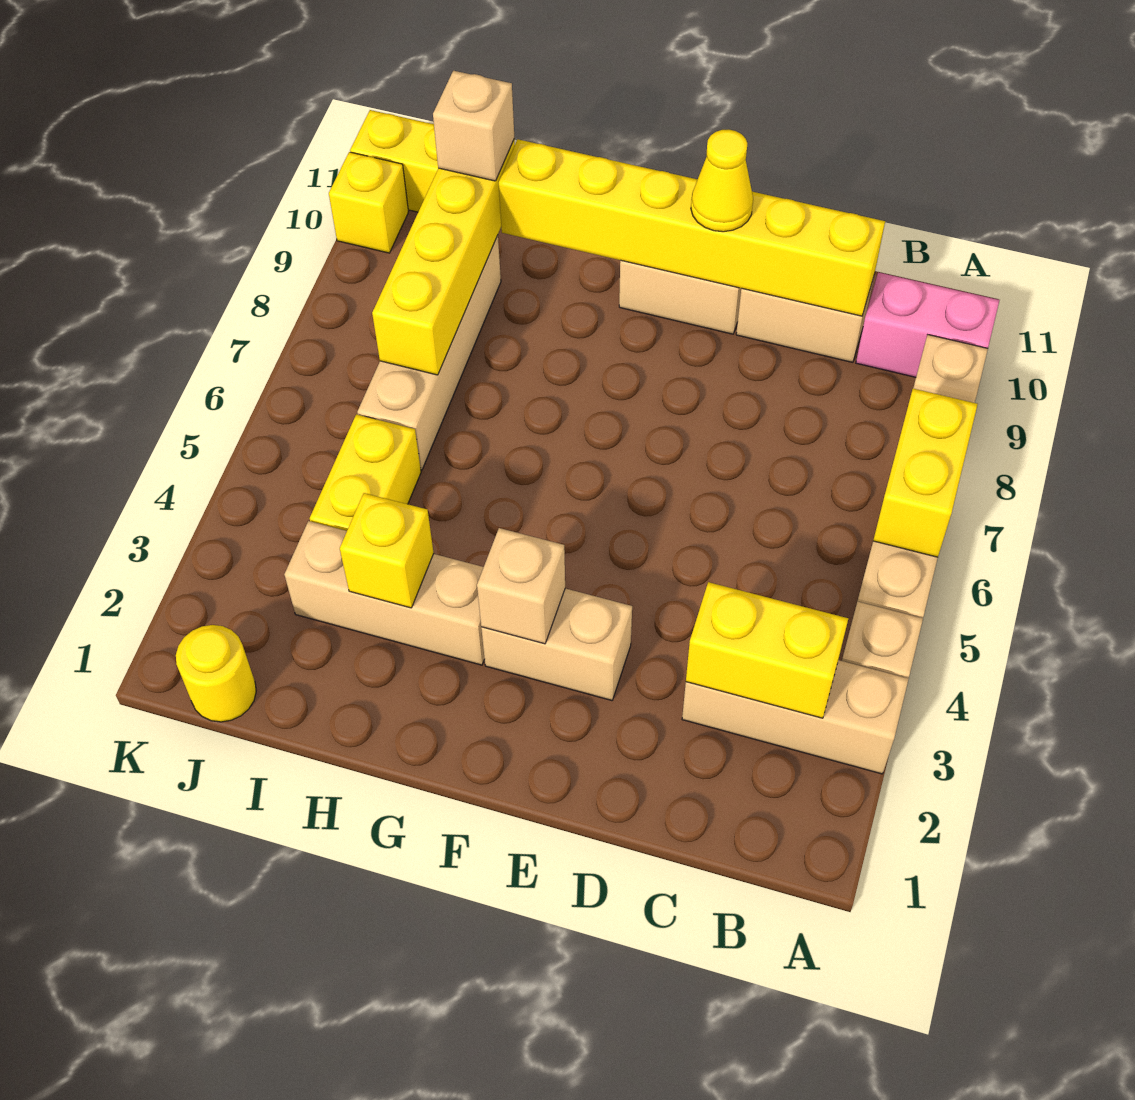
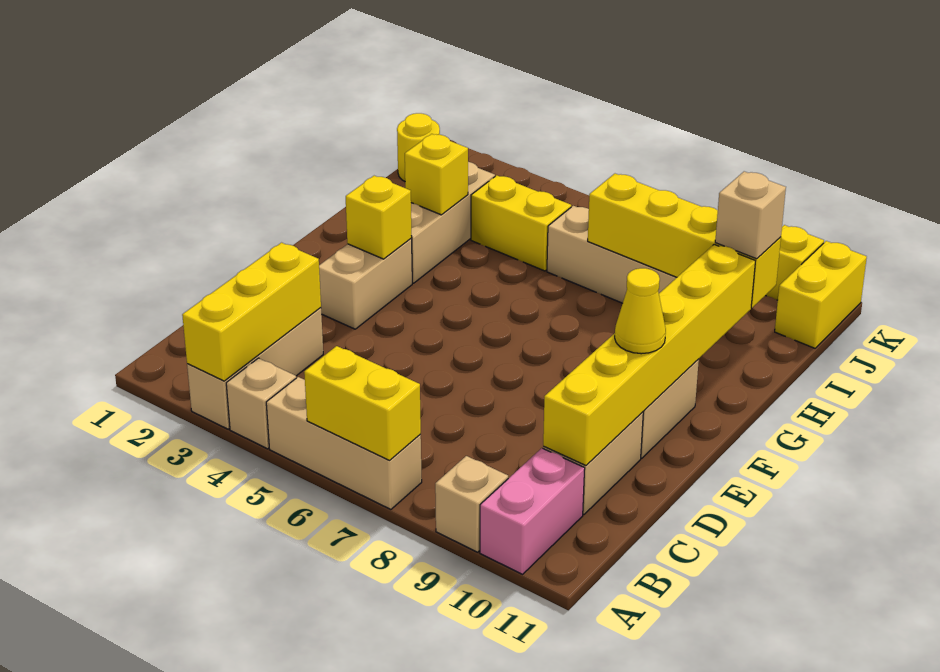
yellow 1x2 brick [686,582,848,718] -> yellow 1x3 brick [182,243,321,381]
tan 1x1 brick [477,528,565,644] -> yellow 1x1 brick [346,176,412,259]

